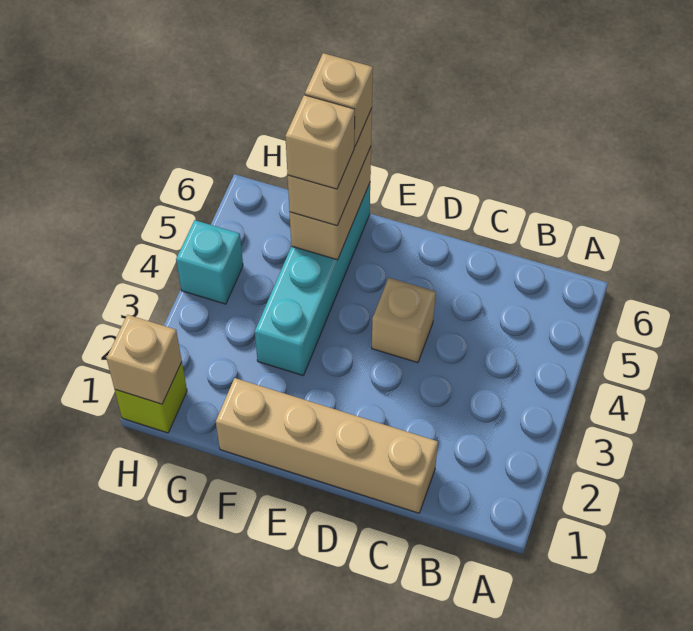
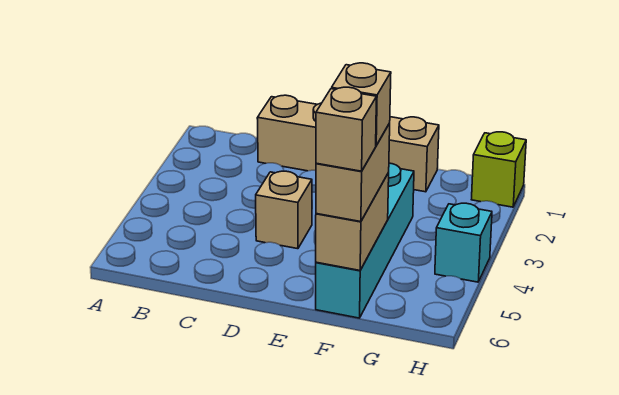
tan 1x1 brick [107,315,182,404] -> none

